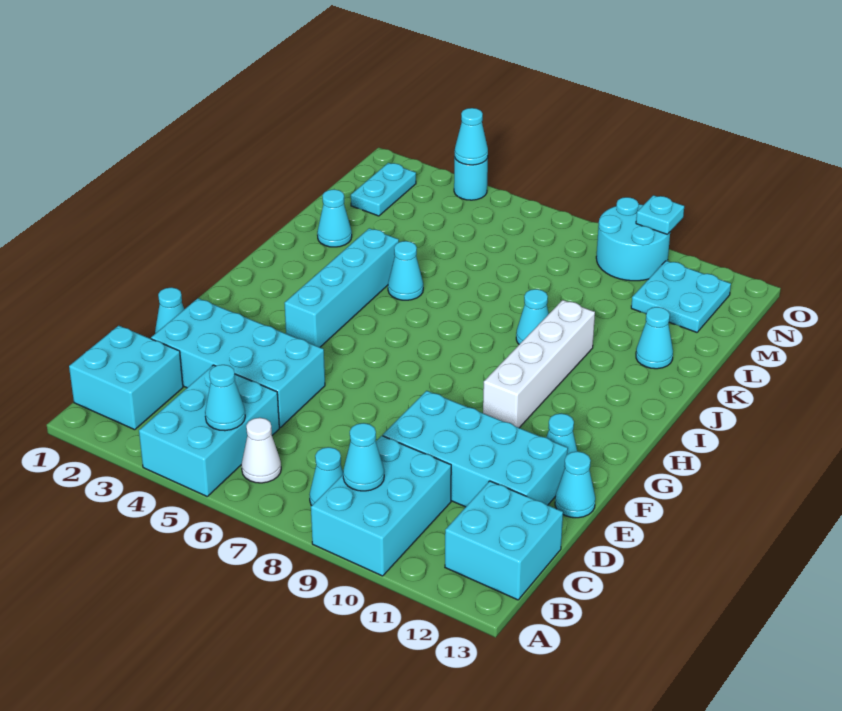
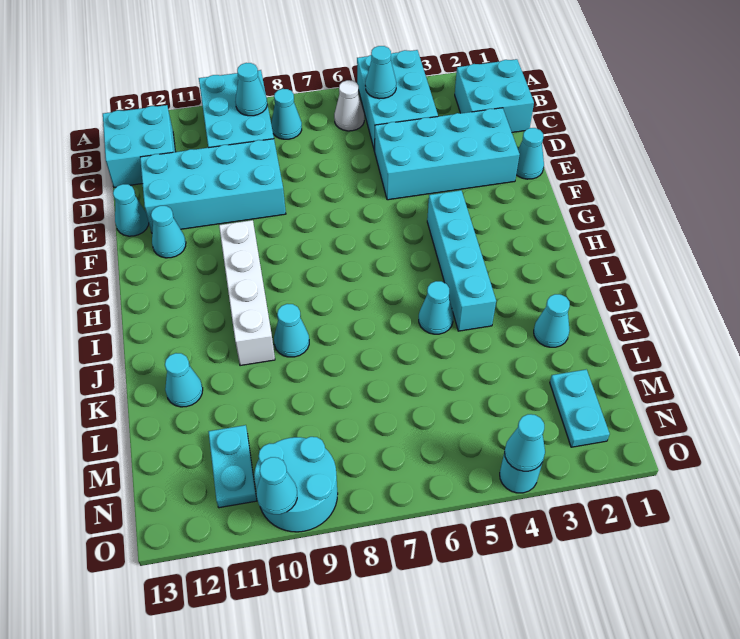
cyan 2x2 plate [631,261,731,332] -> cyan 1x2 plate [209,425,257,508]
cyan 1x1 plate [636,195,684,234] -> cyan 1x1 cone [257,457,297,514]

